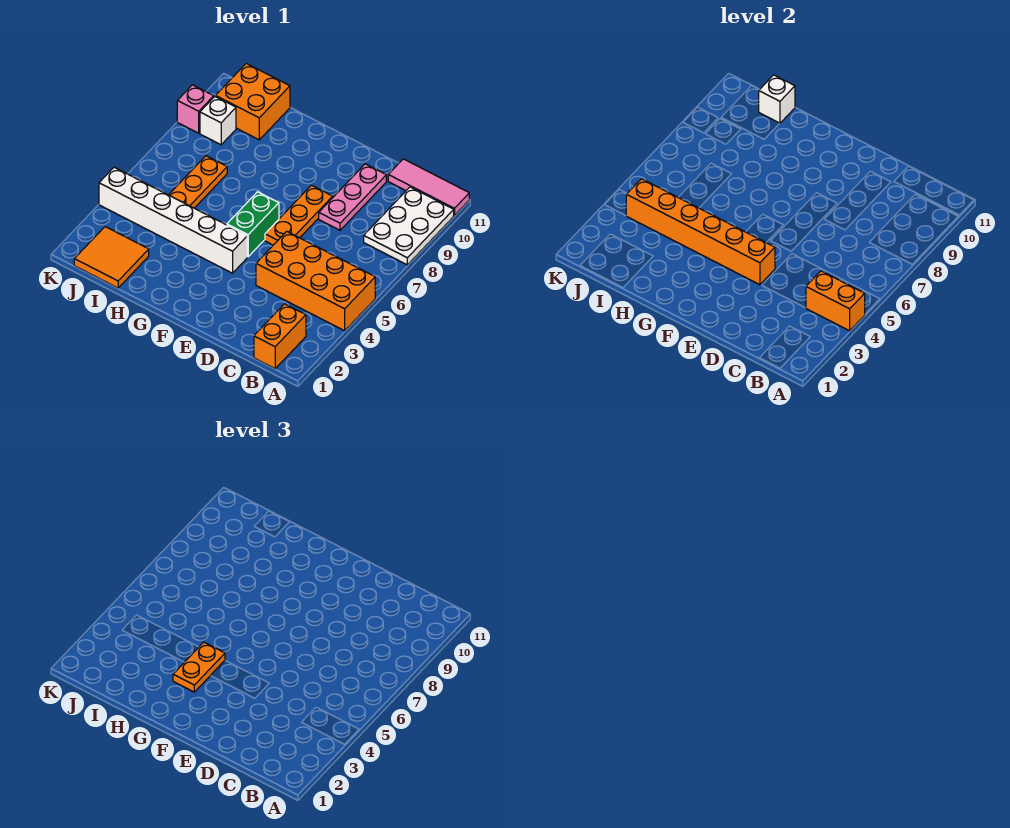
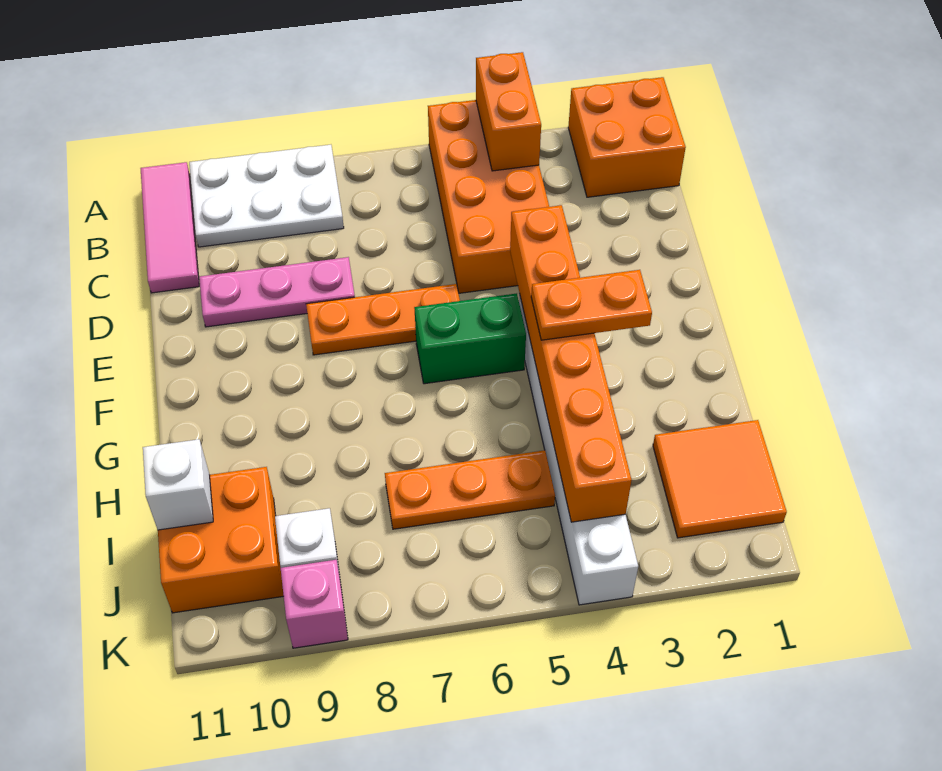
orange 1x2 brick [254,304,306,369] -> orange 2x2 brick [568,77,686,197]

